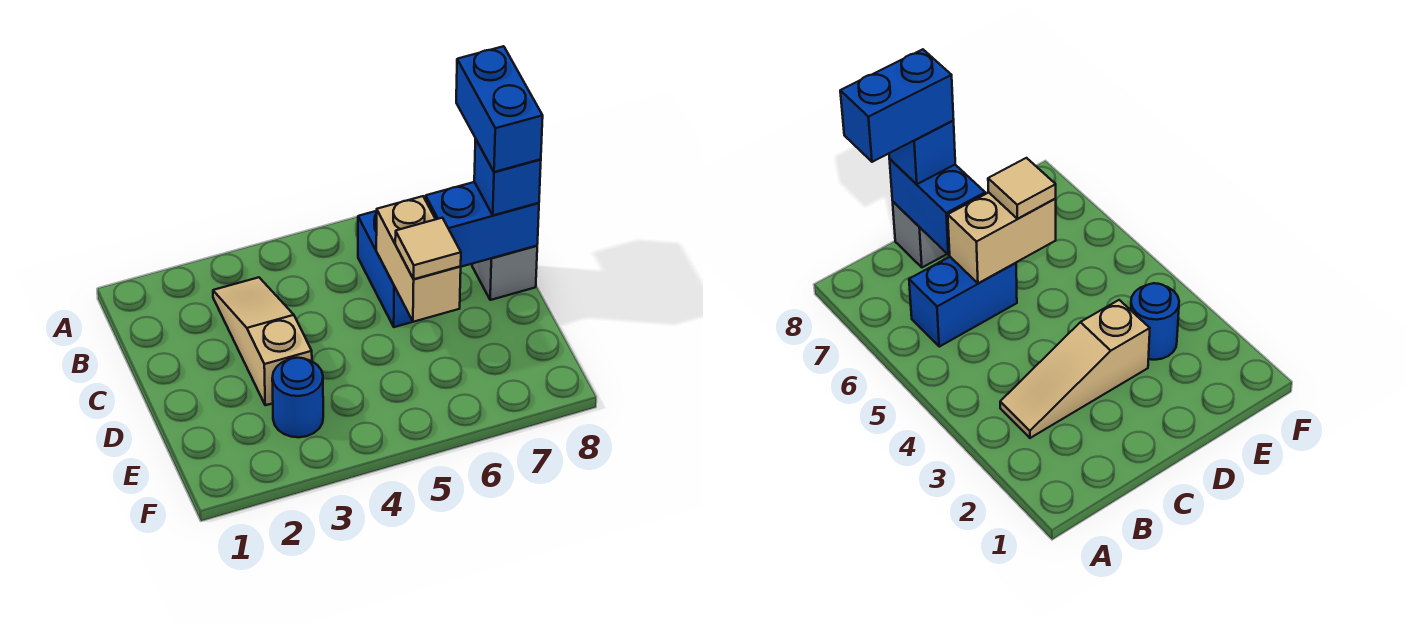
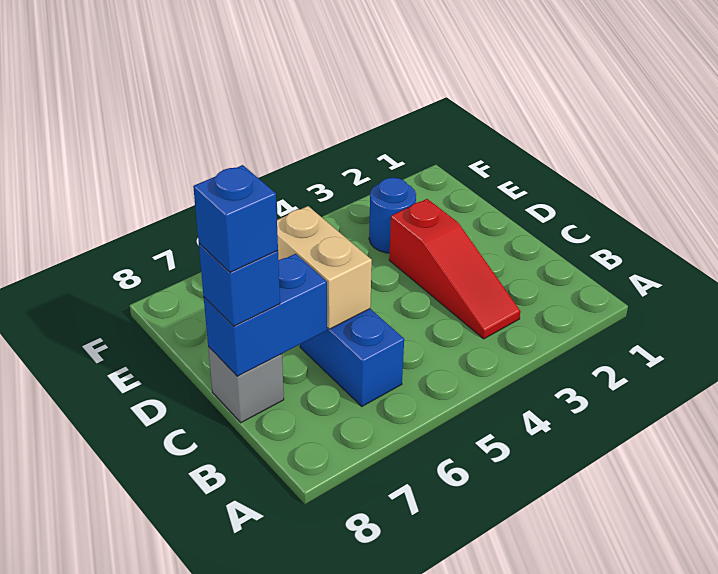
tan 1x3 slope [213,277,312,405] -> red 1x3 slope [389,199,521,339]
blue 1x2 brick [456,46,543,172] -> blue 1x1 brick [193,165,278,272]
tan 1x1 tile [395,218,461,279] -> none

